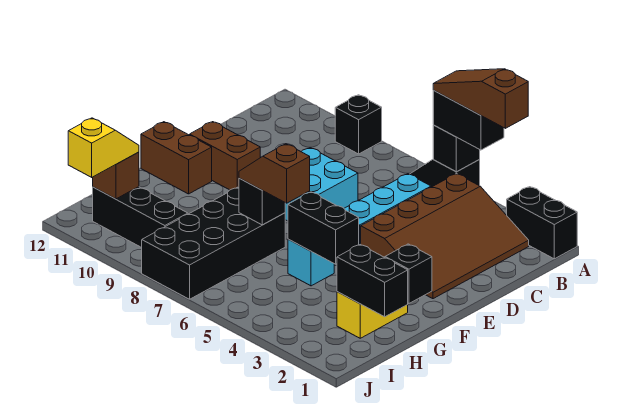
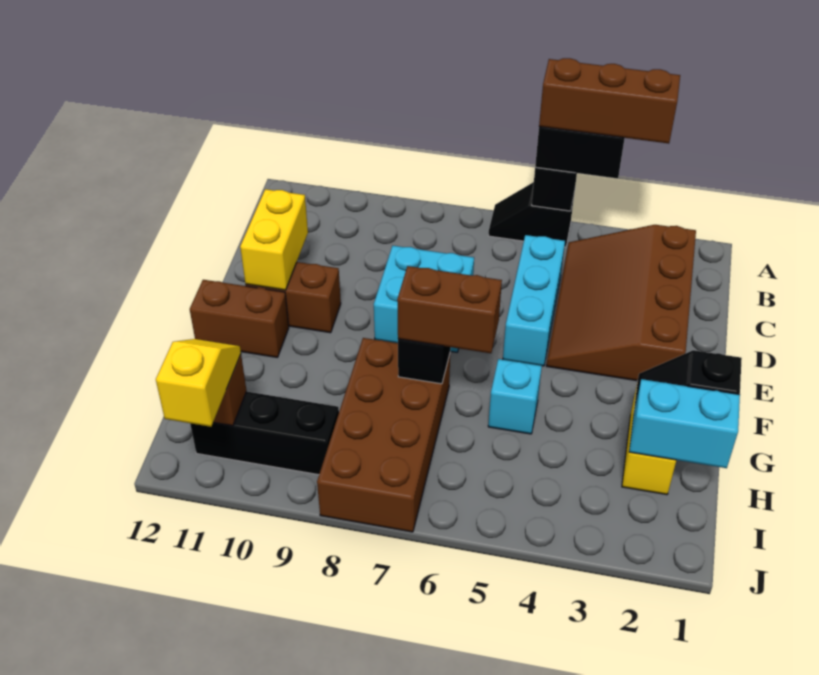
black 1x2 brick [507,187,577,259] -> none
brown 1x3 slope [433,69,528,128] -> brown 1x3 brick [539,58,680,144]
black 1x1 brick [335,95,382,154] -> none
brown 3x4 slope [361,173,529,299] -> brown 3x4 slope turned to [546,225,696,381]
none -> yellow 1x2 brick [240,189,308,290]
black 1x2 brick [288,192,359,264] -> none
brown 1x2 slope [239,144,310,203] -> brown 1x2 brick [397,266,502,353]
black 2x4 brick [142,187,285,299] -> brown 2x4 brick [317,338,450,532]
black 1x2 brick [337,244,408,317] -> cyan 1x2 brick [629,379,740,468]

